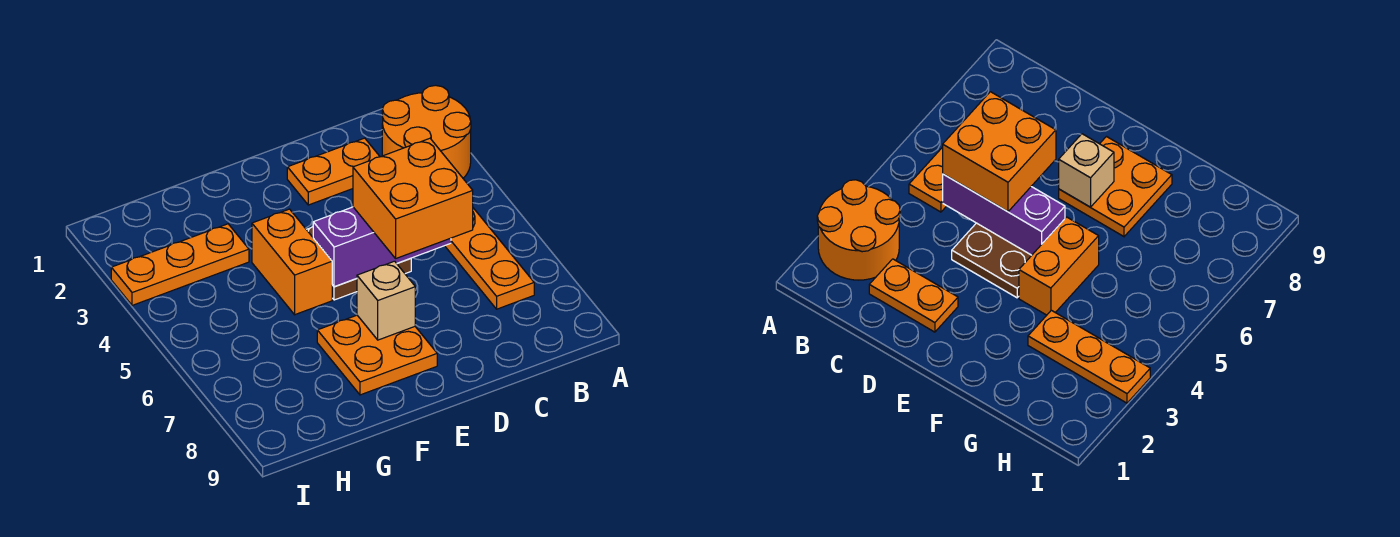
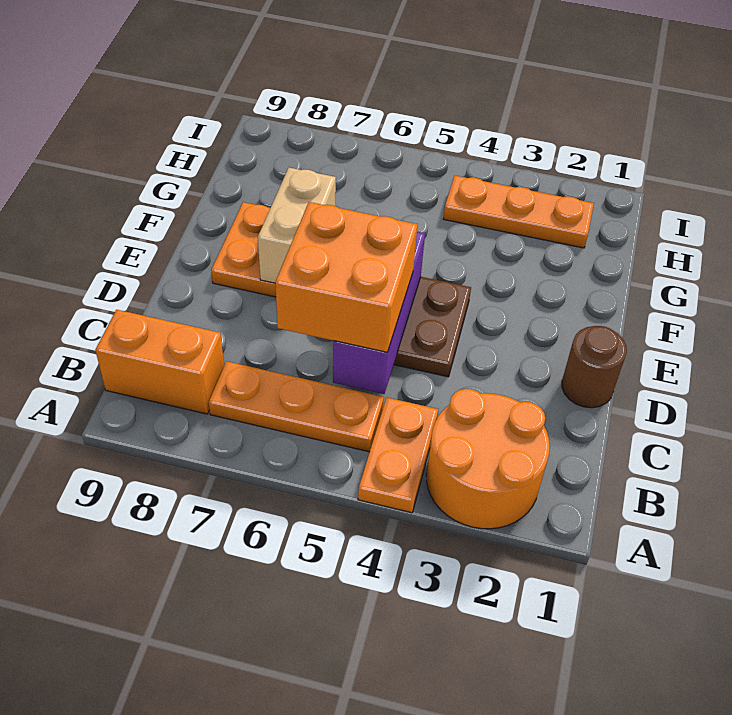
orange 1x2 plate [287,138,380,205] -> orange 1x2 plate moved to [358,398,438,513]
none -> brown 1x1 round brick [562,326,627,408]
tan 1x1 brick [357,261,415,340] -> tan 1x2 brick [258,168,336,283]
orange 1x2 brick [252,209,332,315] -> orange 1x2 brick moved to [95,310,224,414]
orange 1x3 plate [111,224,249,305] -> orange 1x3 plate turned to [443,176,594,248]

